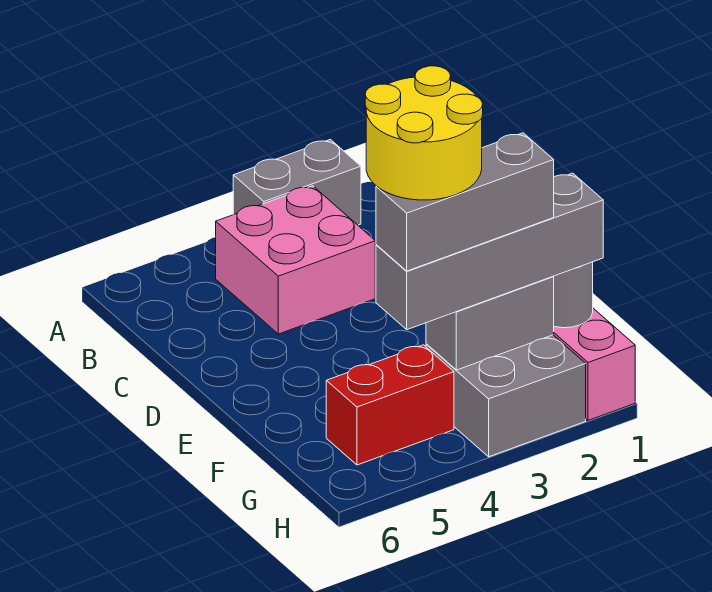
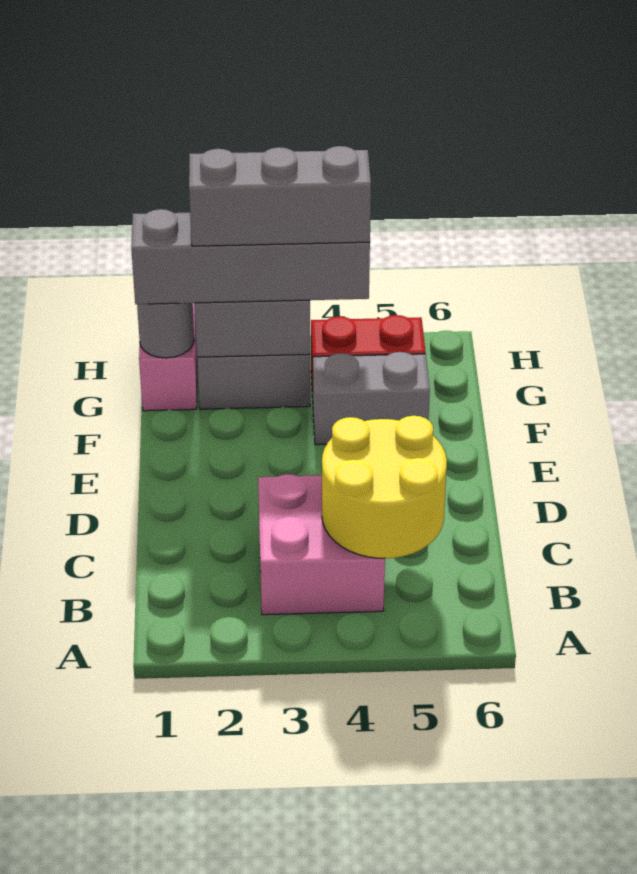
grey 1x2 brick [233,139,361,225] -> grey 1x2 brick moved to [313,352,430,445]
yellow 2x2 round brick [365,66,483,200] -> yellow 2x2 round brick moved to [322,416,447,558]

